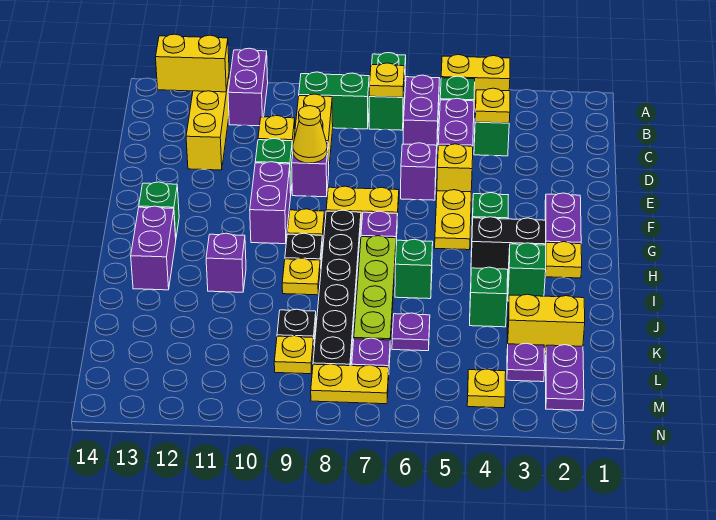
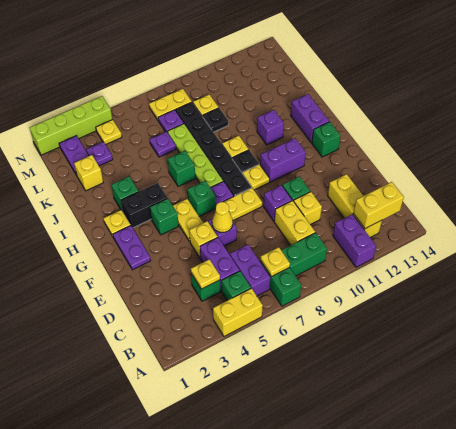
yellow 1x1 cone [293,106,327,163] -> yellow 1x1 cone moved to [212,202,233,233]
purple 1x2 brick [250,162,291,244] -> purple 1x2 brick turned to [260,138,306,182]
green 1x1 brick [470,267,508,327] -> green 1x1 brick moved to [188,181,215,216]
yellow 1x2 brick [507,294,585,355] -> yellow 1x1 brick [74,155,103,191]
none -> lime 1x4 brick [30,96,112,155]

